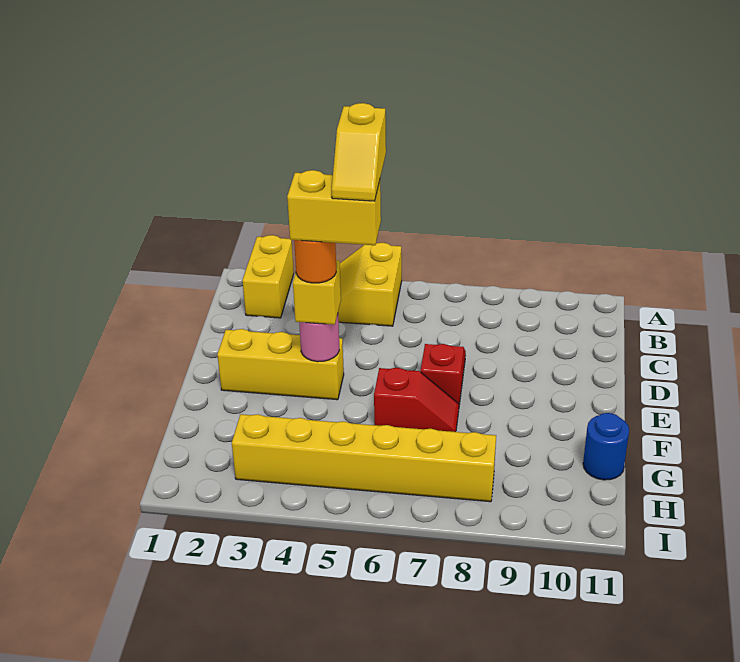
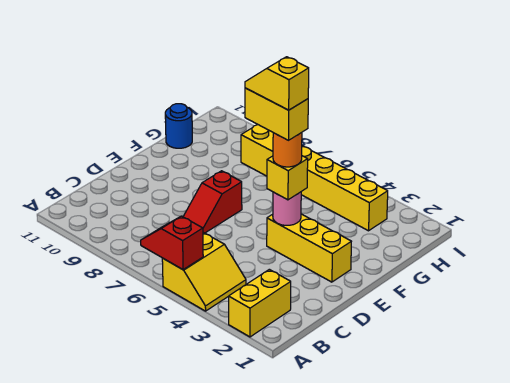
yellow 1x2 slope [332,103,386,201] -> yellow 1x2 slope turned to [245,57,309,110]
red 1x2 slope [374,368,459,432] -> red 1x2 slope moved to [141,216,203,270]

